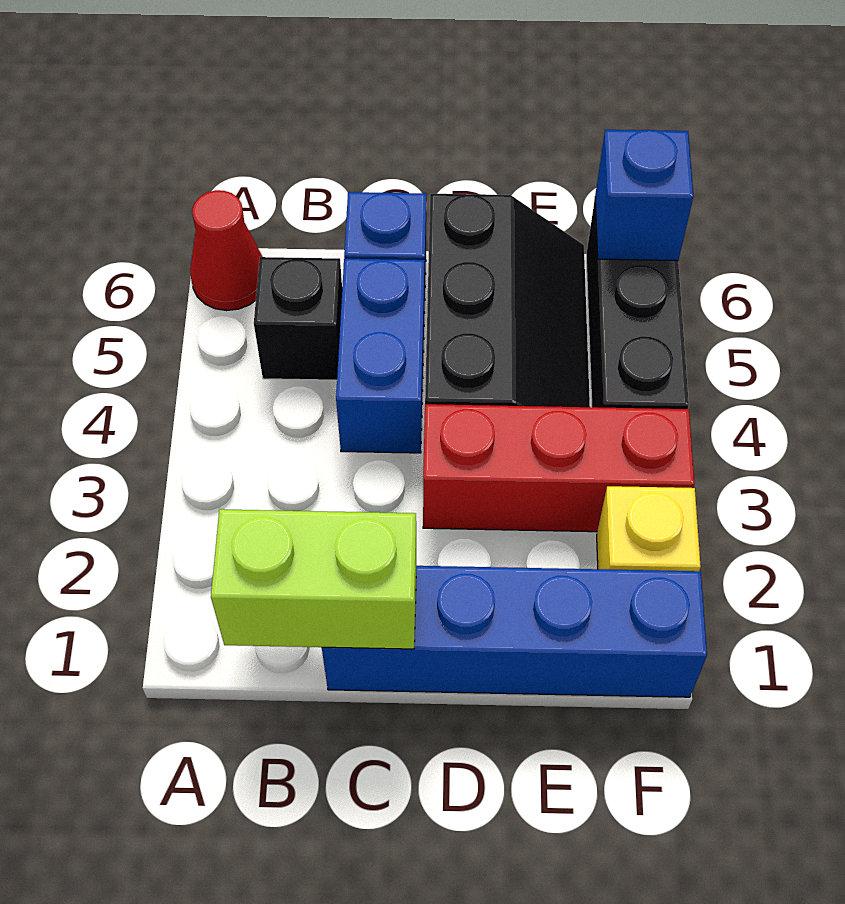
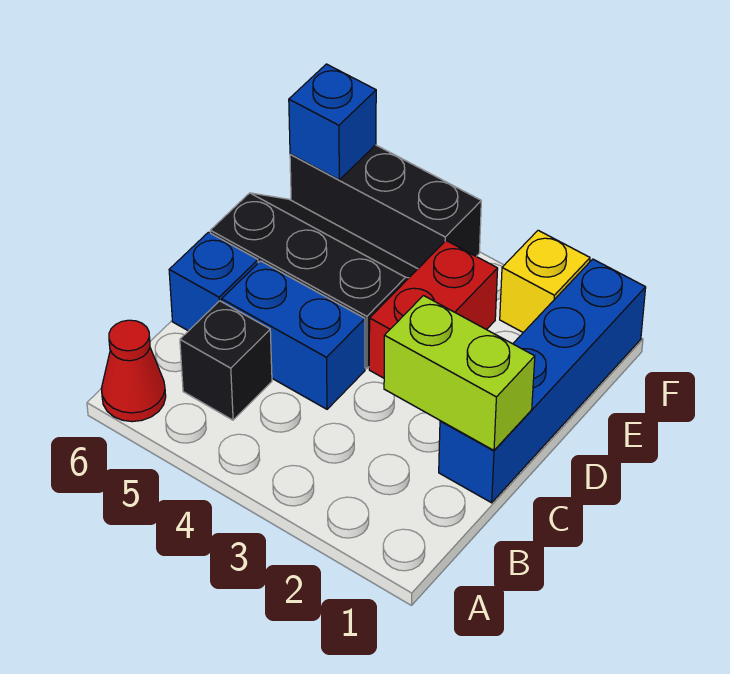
lime 1x2 brick [211,509,417,649] -> lime 1x2 brick turned to [384,296,535,450]
red 1x3 brick [423,404,695,532] -> red 1x2 brick [369,241,498,378]

